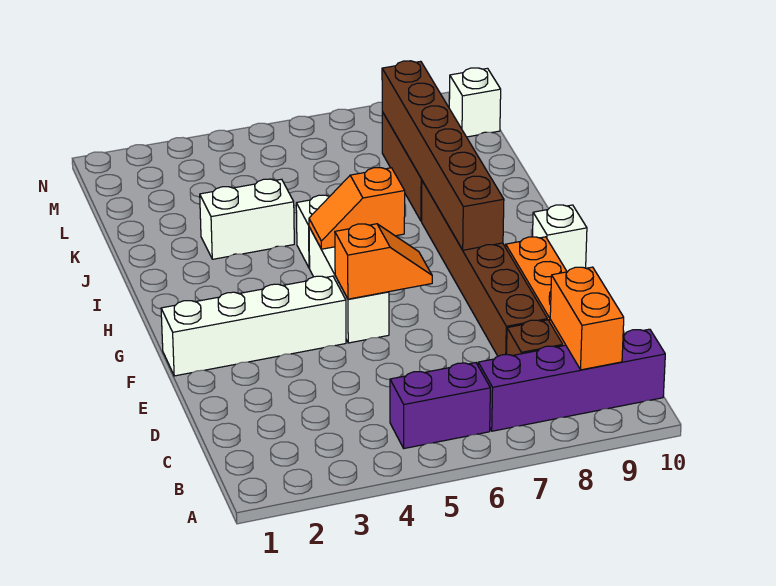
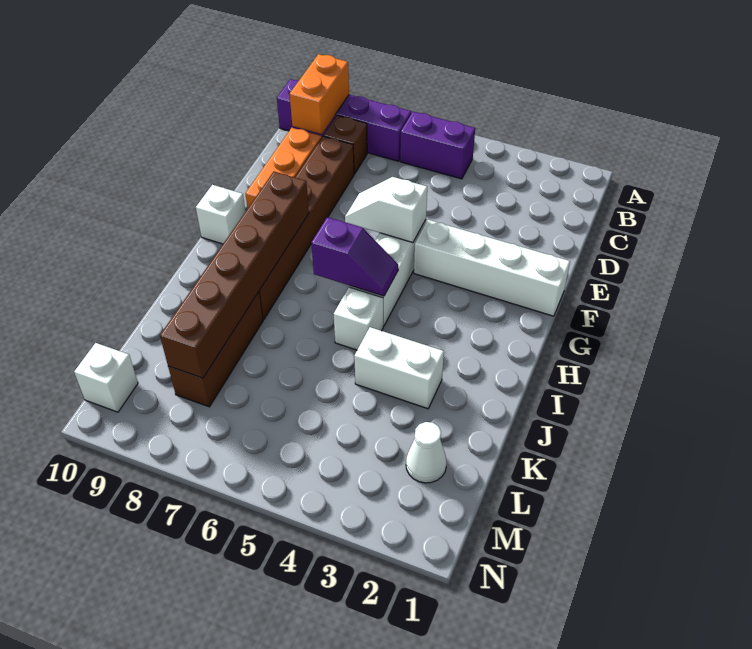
orange 1x2 slope [335,224,432,299] -> white 1x2 slope [345,177,427,243]
orange 1x2 slope [309,168,405,249] -> purple 1x2 slope [311,217,398,296]
none -> white 1x1 cone [406,422,447,483]

